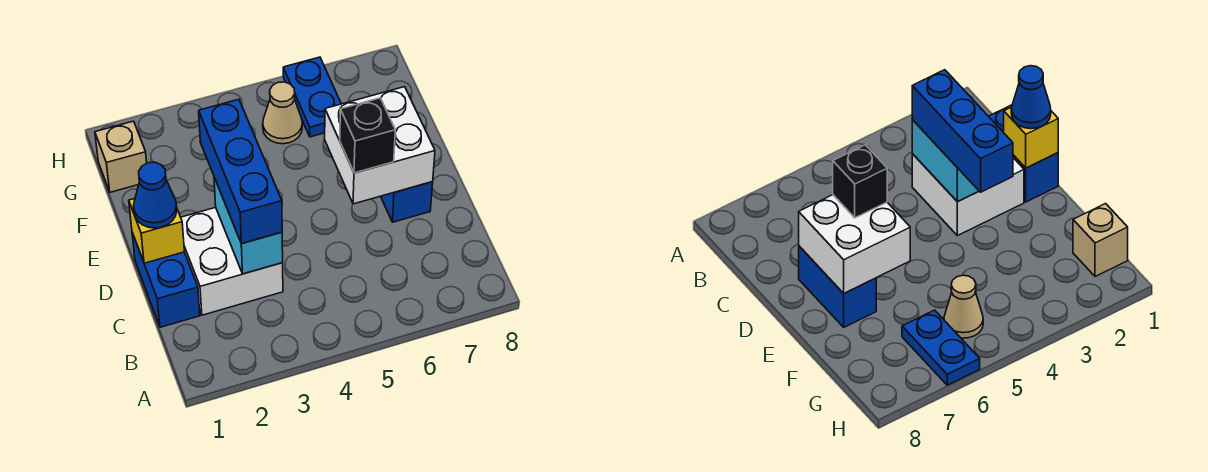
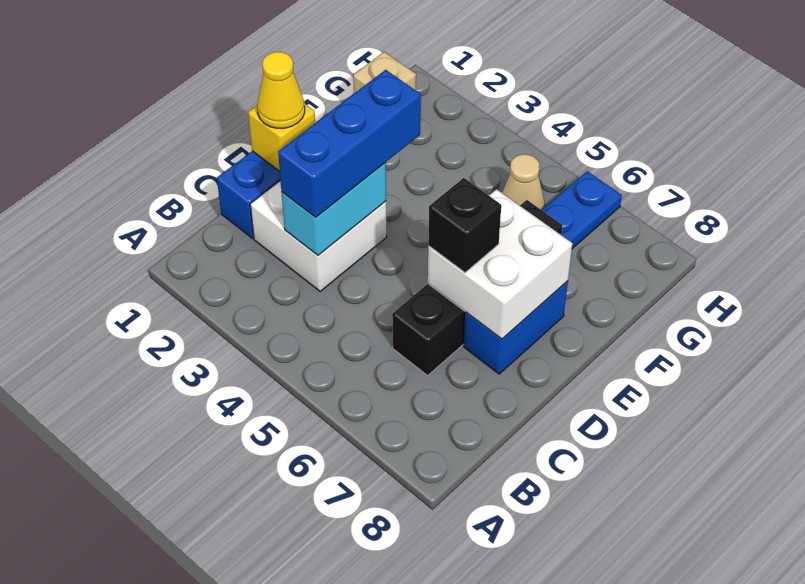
none -> black 1x4 brick [392,200,562,376]
blue 1x1 cone [134,162,177,228] -> yellow 1x1 cone [257,52,305,128]

